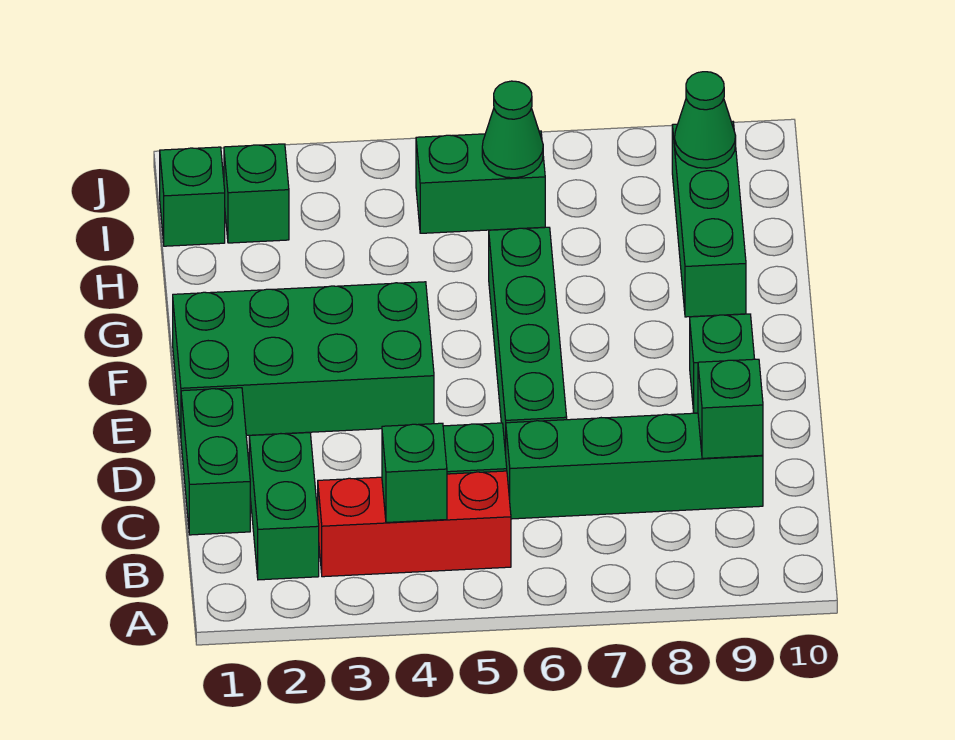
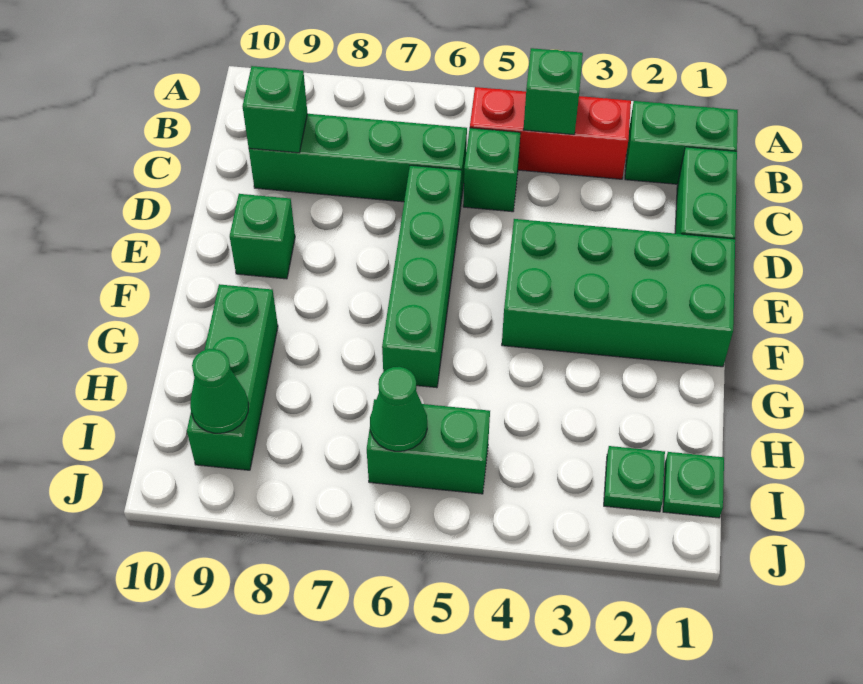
green 1x2 brick [249,433,319,580] -> green 1x2 brick turned to [625,101,738,184]
green 1x1 brick [160,147,225,246] -> green 1x1 plate [663,452,724,518]
green 1x1 brick [224,144,289,243] -> green 1x1 plate [604,446,665,512]

